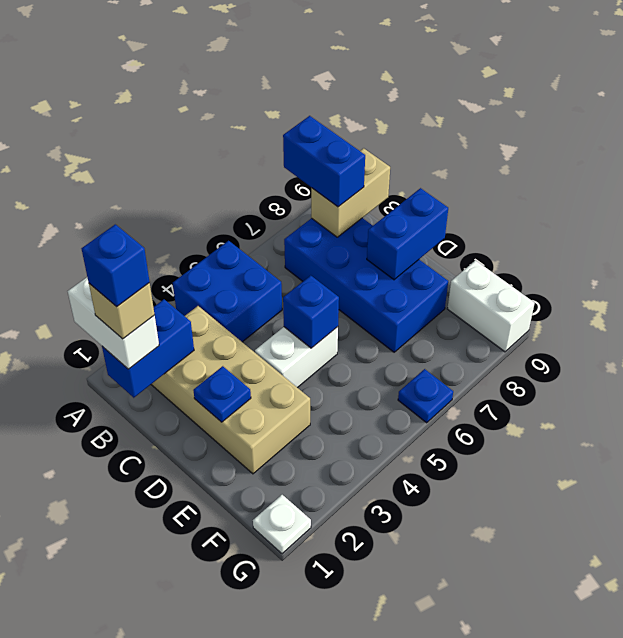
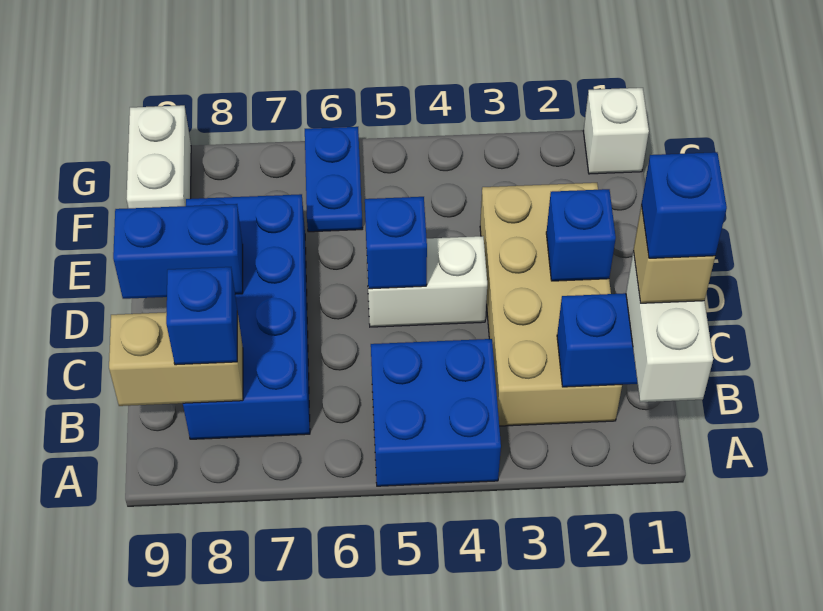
blue 1x2 brick [283,116,365,207] -> blue 1x1 brick [166,267,237,365]
blue 1x1 plate [193,366,251,422] -> blue 1x1 brick [546,189,616,281]
white 1x1 plate [253,495,311,554] -> white 1x1 brick [583,88,649,174]
blue 1x1 plate [398,369,453,423] -> blue 1x2 plate [305,127,363,232]

